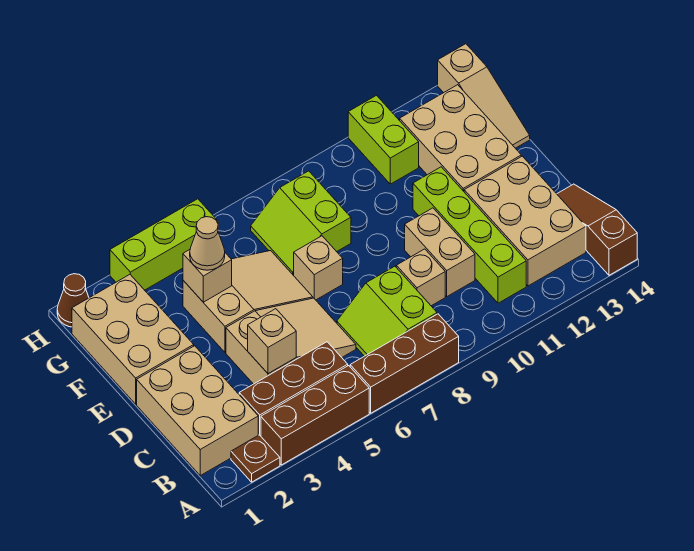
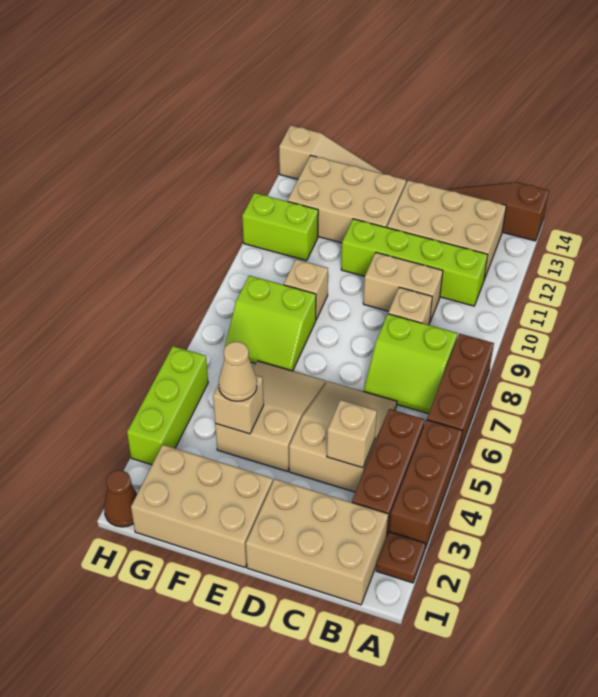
tan 1x1 brick [294,236,343,300] -> tan 1x1 brick moved to [284,259,328,319]

